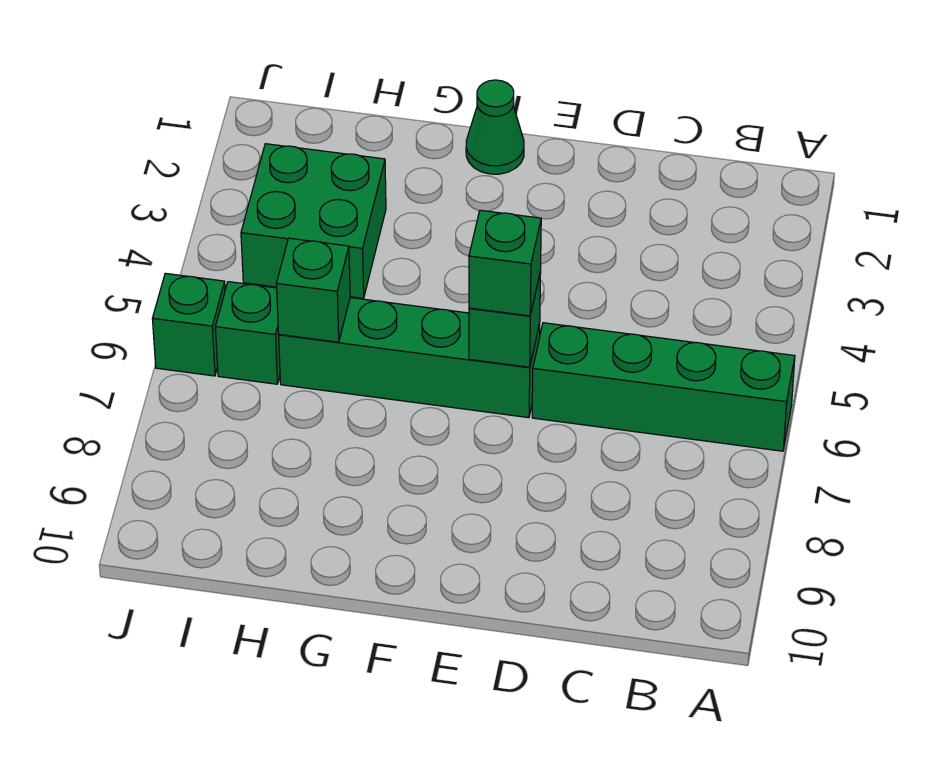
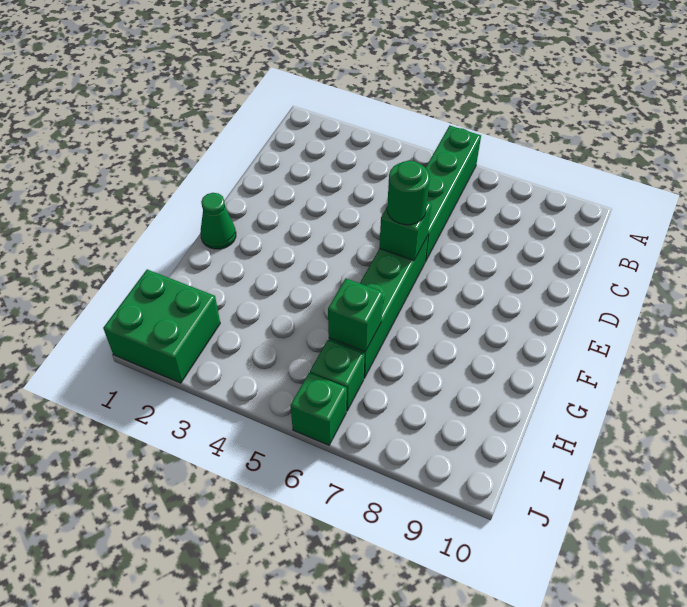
green 1x1 brick [469,210,541,316] -> green 1x1 round brick [387,160,430,225]
green 2x2 brick [241,144,386,298] -> green 2x2 brick moved to [103,269,220,383]

